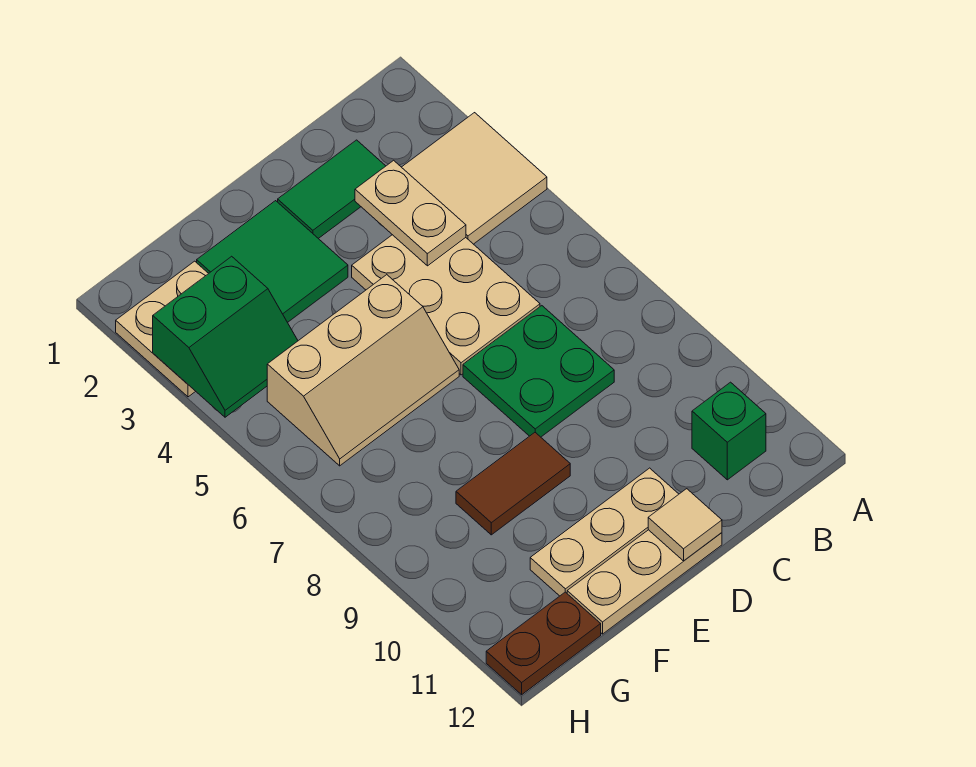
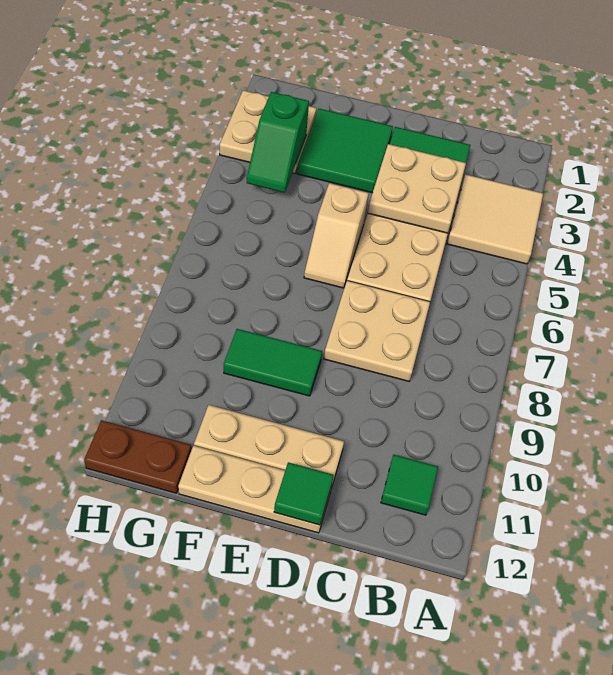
green 1x1 brick [692,382,766,480] -> green 1x1 tile [381,455,438,515]
tan 1x2 plate [355,160,466,266] -> tan 2x2 plate [368,144,466,233]
green 2x2 plate [463,306,614,437] -> tan 2x2 plate [324,281,430,381]
tan 1x1 tile [648,489,722,561] -> green 1x1 tile [274,462,334,525]
tan 2x3 slope [267,275,459,466] -> tan 1x2 slope [304,183,369,288]
brown 1x2 tile [456,433,570,535] -> green 1x2 tile [224,329,322,396]
green 2x2 slope [153,256,298,417] -> green 1x2 slope [247,92,309,193]

